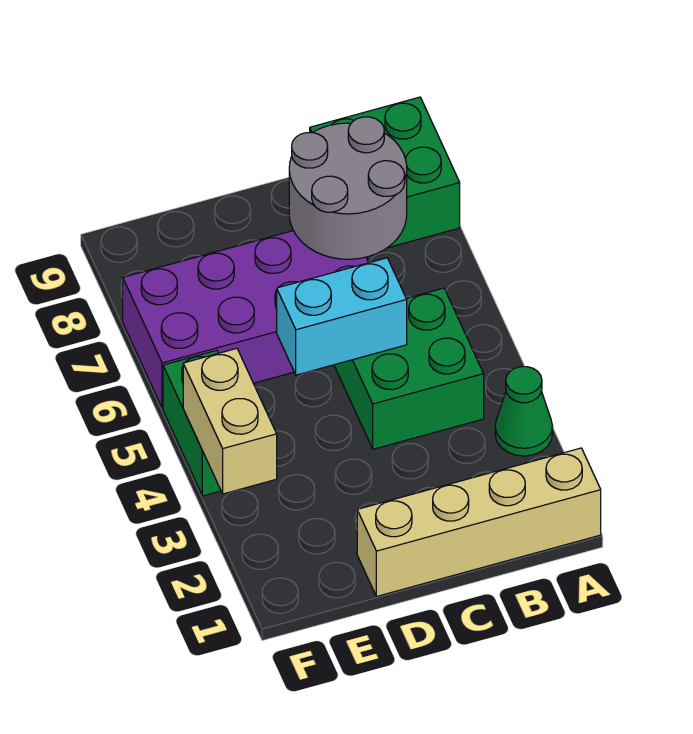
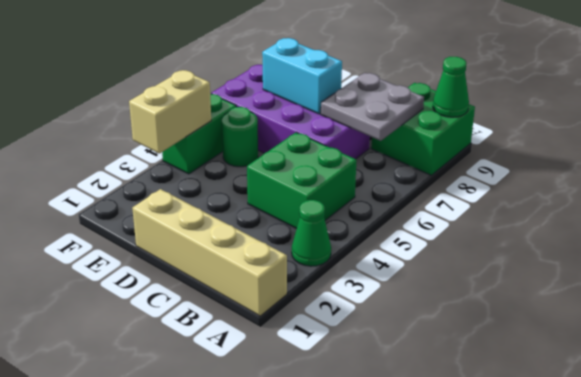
none -> green 1x1 cone [433,57,469,117]
grey 2x2 round brick [289,117,407,259] -> grey 2x2 plate [321,73,424,141]
cyan 1x2 brick [277,258,407,375] -> cyan 1x2 brick moved to [262,38,342,114]
none -> green 1x1 round brick [222,107,258,167]

